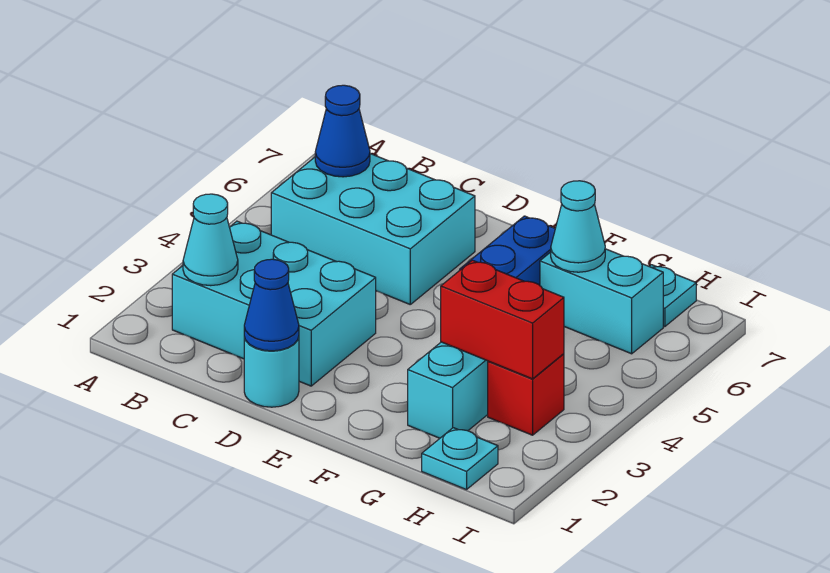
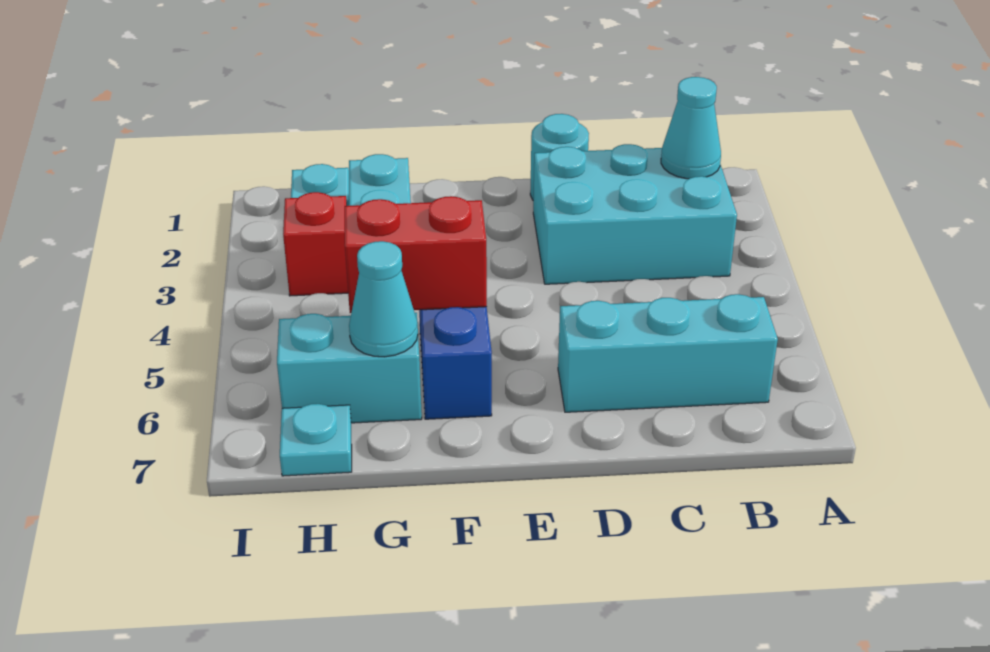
cyan 2x3 brick [271,154,475,304] -> cyan 1x3 brick [558,294,778,412]
blue 1x1 cone [315,85,370,177] -> none
blue 1x1 cone [244,259,299,351] -> none
red 1x2 brick [441,260,564,379] -> red 1x2 brick moved to [345,196,487,313]

